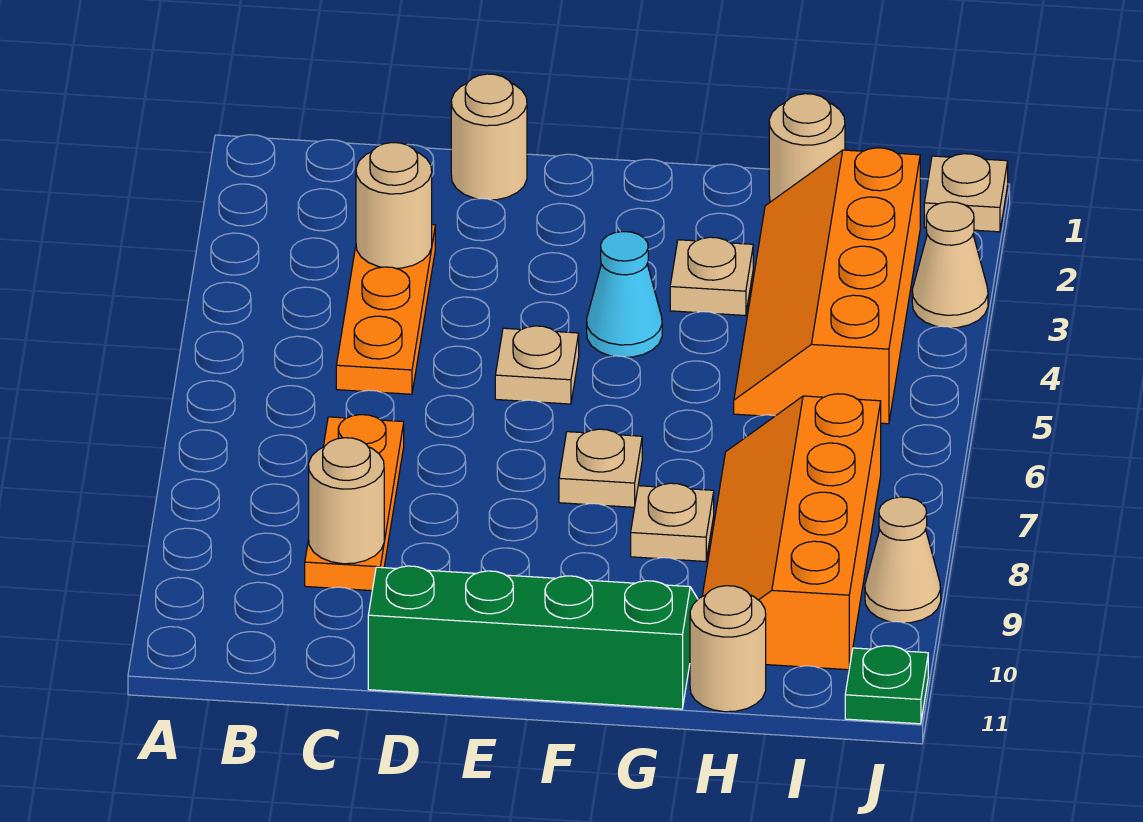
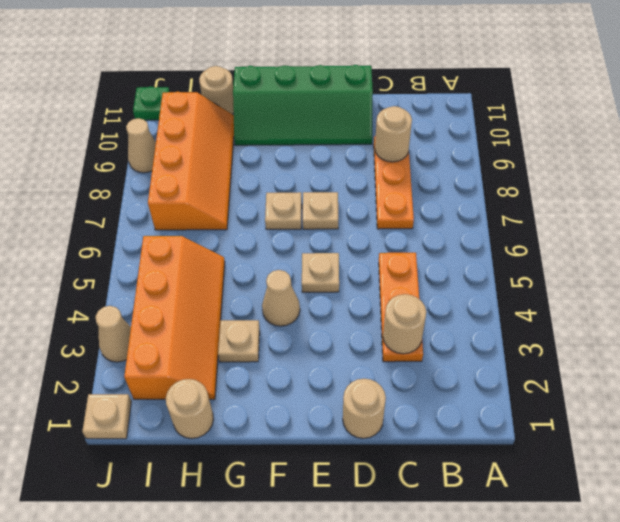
cyan 1x1 cone [587,232,662,357] -> tan 1x1 cone [262,270,300,326]
tan 1x1 plate [631,483,714,561] -> tan 1x1 plate moved to [303,192,338,229]

